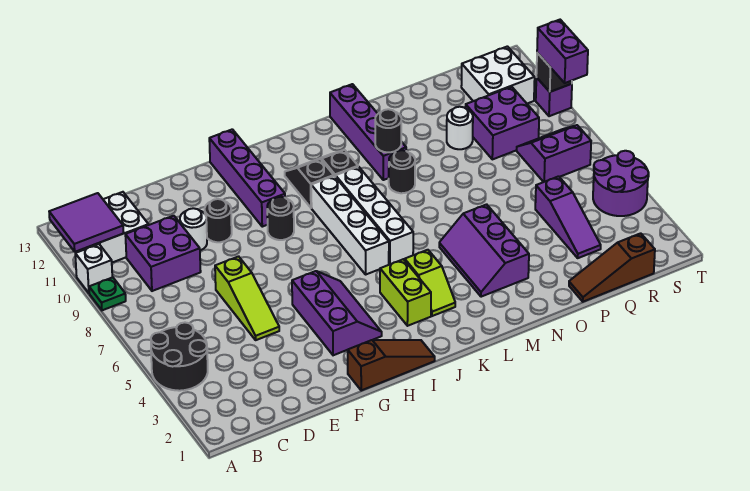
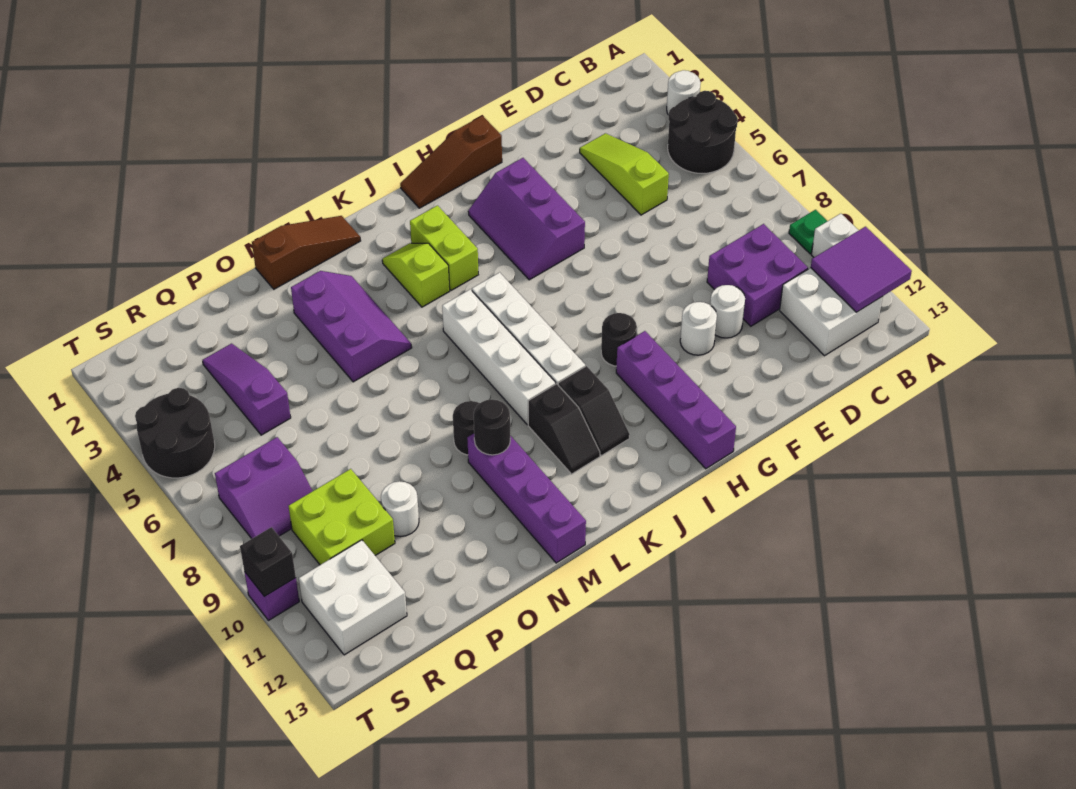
none -> white 1x1 round brick [667,70,701,115]
lime 1x3 slope [215,256,279,340] -> lime 1x3 slope moved to [580,133,669,215]
black 1x1 round brick [205,199,232,242] -> white 1x1 round brick [680,302,717,355]
brown 1x3 slope [569,233,655,302] -> brown 1x3 slope moved to [252,216,361,289]
purple 2x2 brick [466,87,539,159] -> lime 2x2 brick [289,469,395,565]
purple 2x2 round brick [593,151,649,216] -> black 2x2 round brick [135,388,215,478]
purple 1x2 brick [537,20,588,83] -> none

